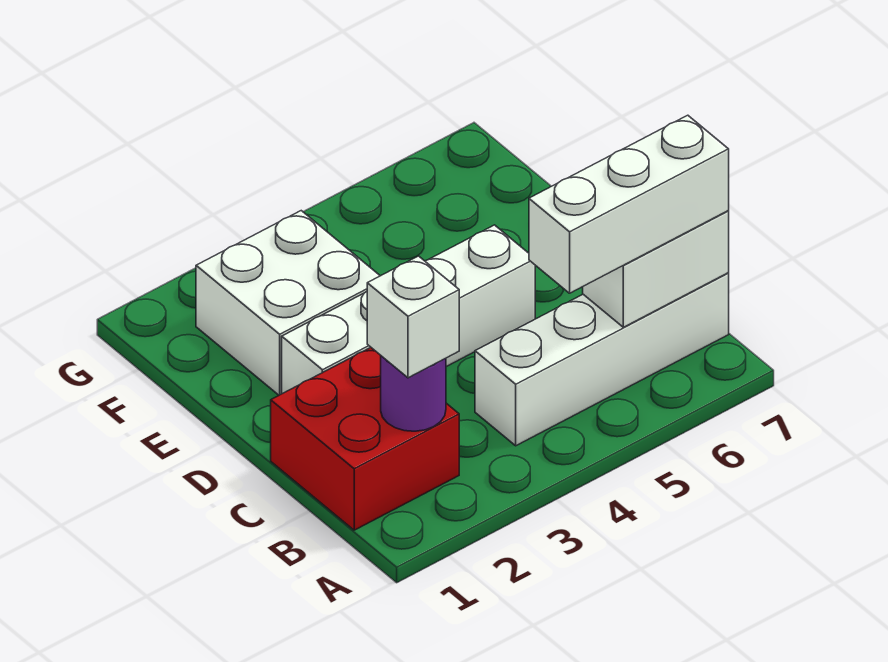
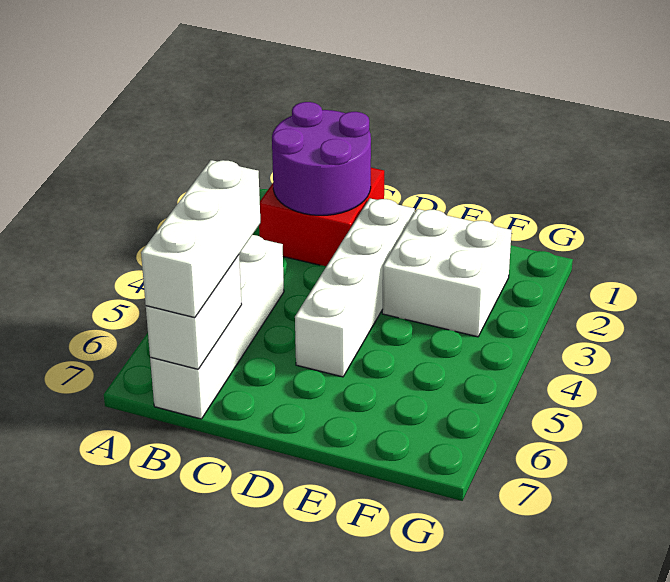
purple 1x1 round brick [381,356,446,431] -> purple 2x2 round brick [272,102,371,215]
white 1x1 brick [367,256,459,378] -> none

